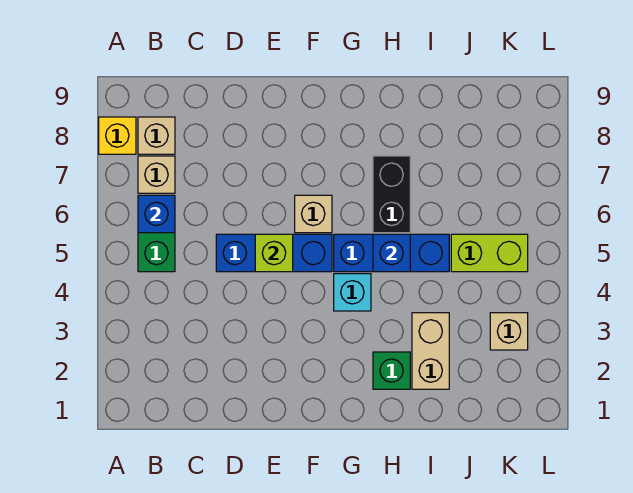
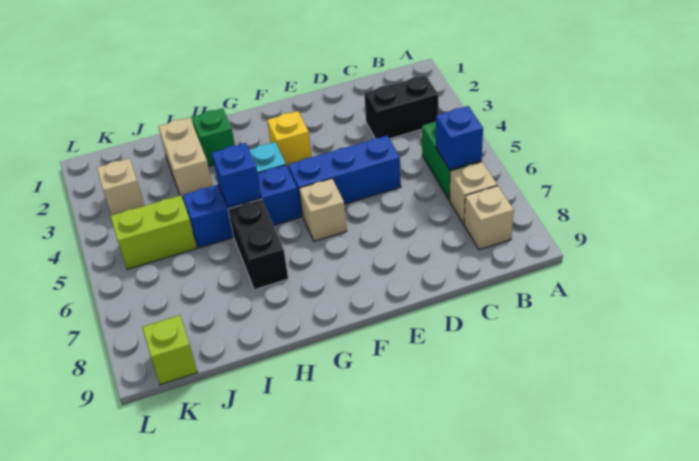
yellow 1x1 brick [99,117,136,154] -> yellow 1x1 brick moved to [267,111,312,167]
none -> black 1x2 brick [364,75,438,139]
lime 1x1 brick [255,234,293,272] -> lime 1x1 brick moved to [142,315,197,385]

